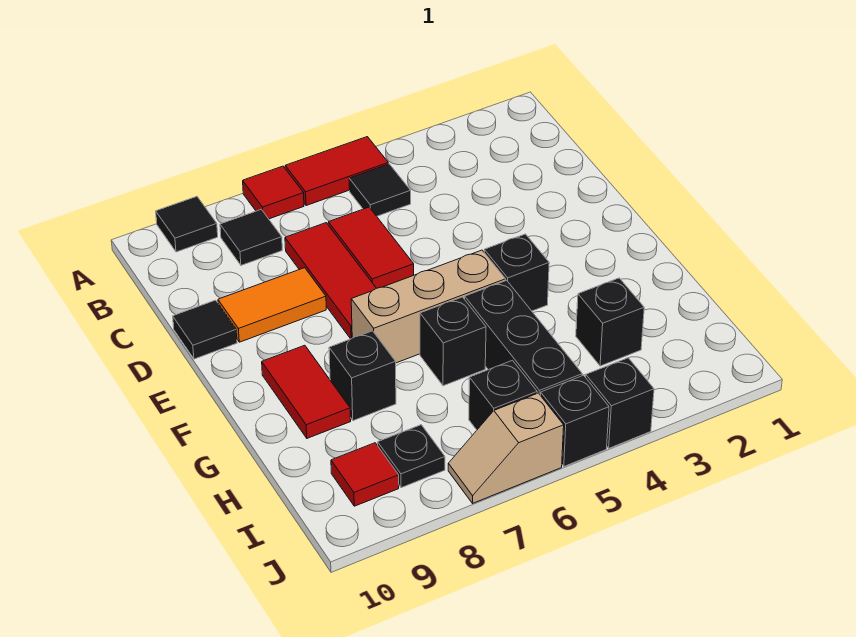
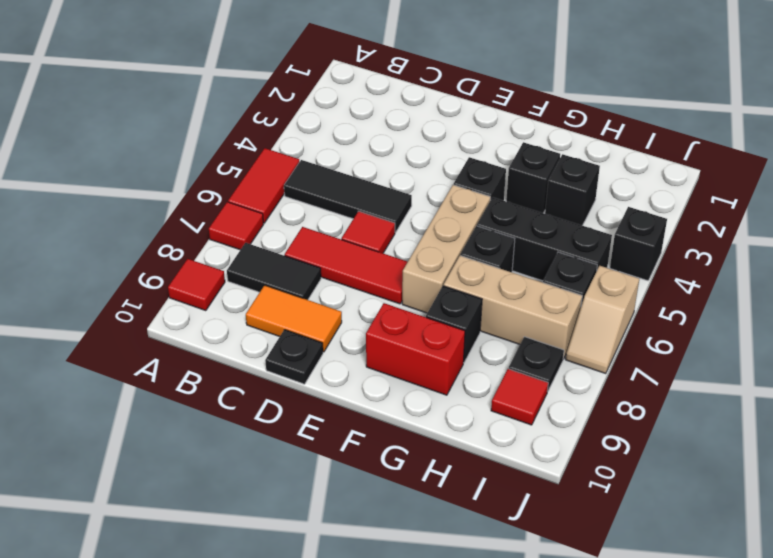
black 1x1 tile [156,196,218,252] -> red 1x1 tile [168,259,225,311]
black 1x1 tile [349,164,411,216] -> black 1x3 tile [284,160,412,233]
black 1x1 tile [220,209,282,265] -> black 1x2 tile [227,243,321,300]
red 1x2 tile [328,207,414,288] -> red 1x1 tile [342,211,395,253]
orange 1x2 tile [218,268,326,342] -> orange 1x2 tile turned to [246,285,342,352]
black 1x1 tile [173,300,237,359] -> black 1x1 plate [265,330,323,384]
red 1x2 tile [262,345,351,438] -> red 1x2 brick [366,303,465,395]
none -> tan 1x3 brick [444,255,582,359]
black 1x1 brick [541,375,609,466] -> black 1x1 brick moved to [506,142,560,213]

